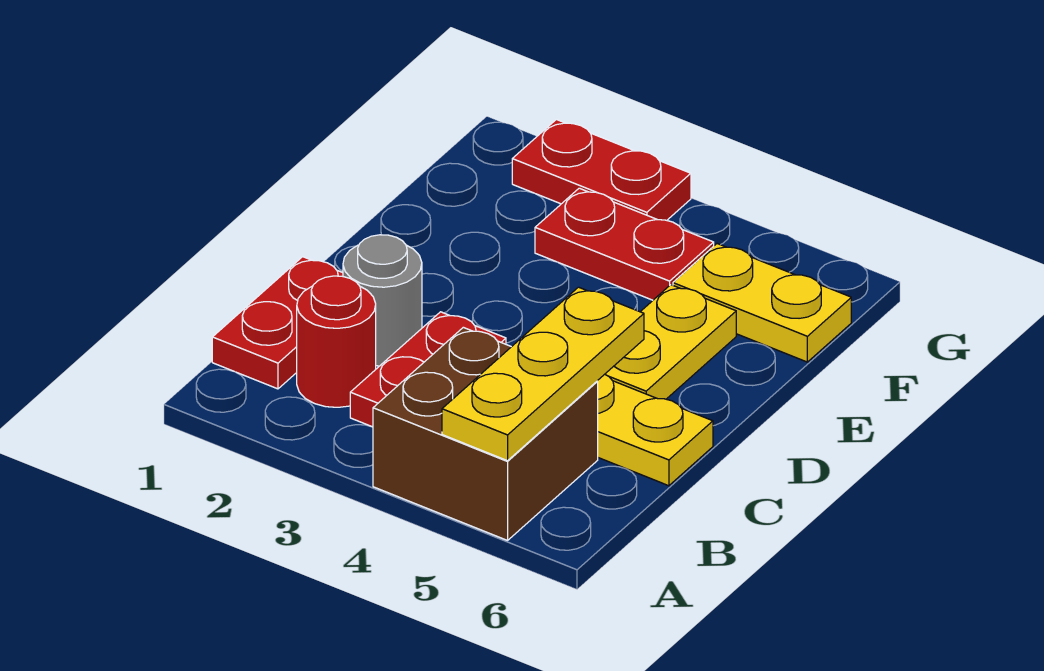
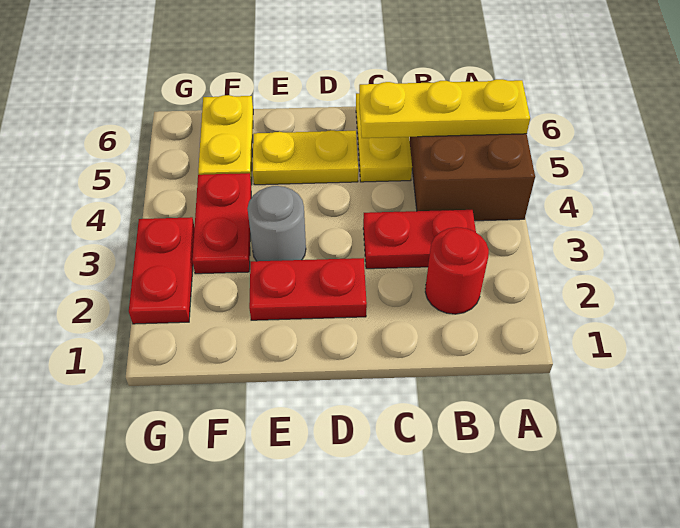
red 1x2 plate [212,257,343,389] -> red 1x2 plate moved to [249,258,367,320]
grey 1x1 round brick [343,235,422,366] -> grey 1x1 round brick moved to [247,186,306,261]

